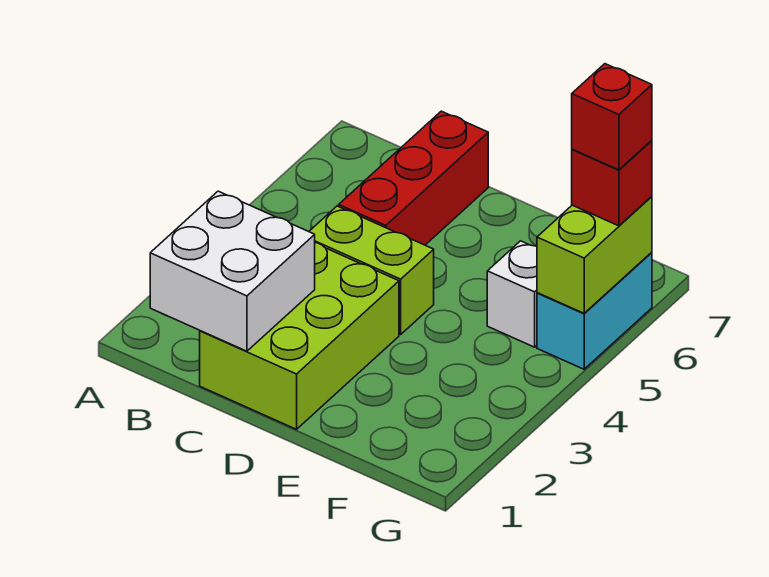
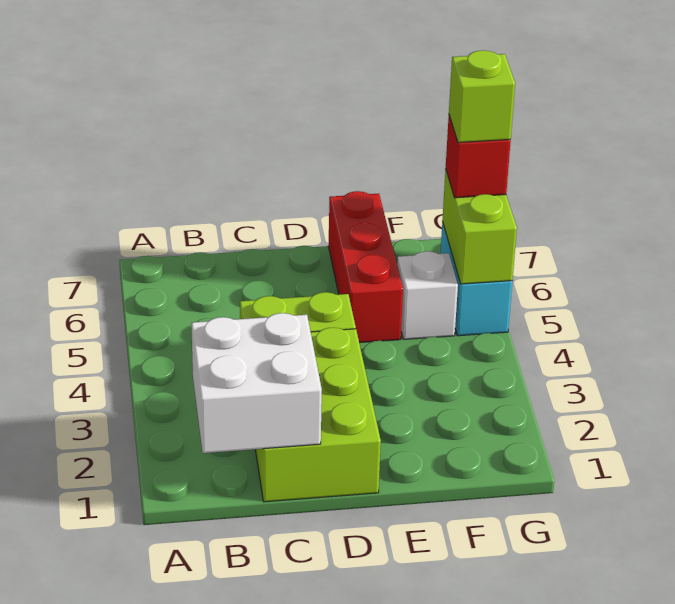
red 1x3 brick [339,111,488,245] -> red 1x3 brick moved to [329,191,403,343]
red 1x1 brick [572,64,652,170] -> lime 1x1 brick [449,50,515,143]

